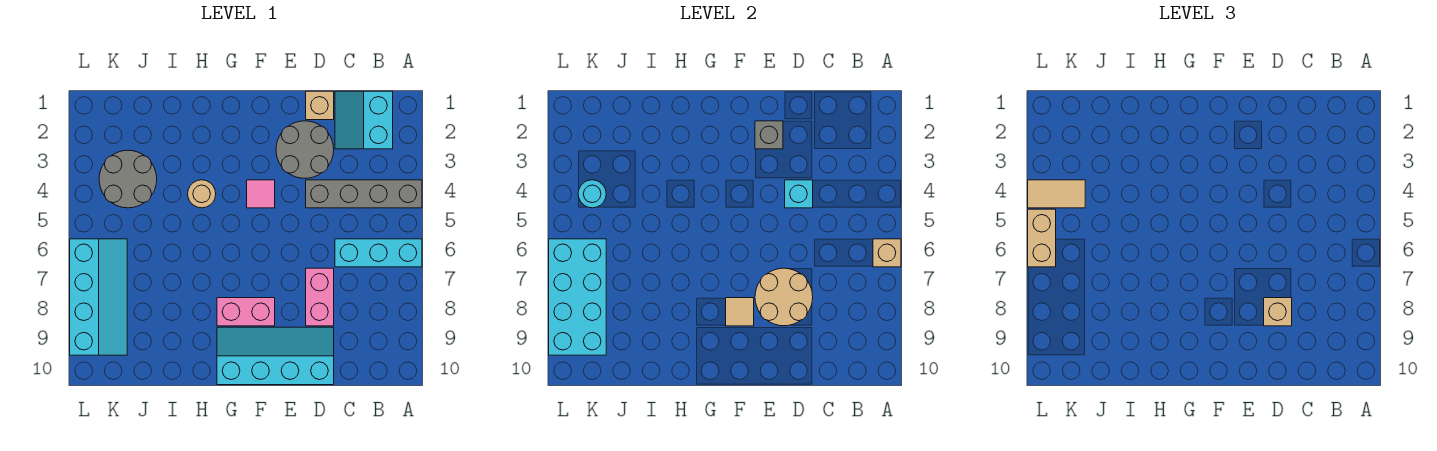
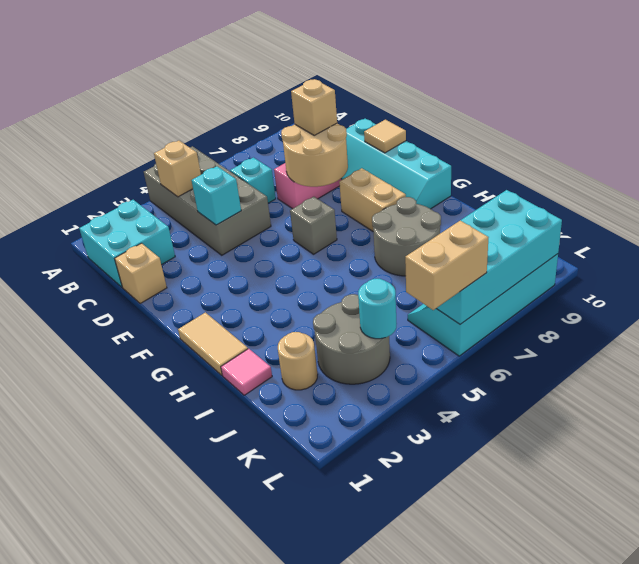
grey 1x4 brick [306,180,422,208] -> grey 2x4 brick [144,146,271,255]
cyan 1x3 brick [335,239,422,267] -> cyan 1x1 brick [230,158,276,203]
tan 1x1 brick [873,239,901,267] -> tan 1x1 brick moved to [154,141,201,197]
cyan 2x2 slope [335,91,393,149] -> cyan 2x2 brick [79,200,175,287]
grey 2x2 round brick [276,121,334,178] -> grey 2x2 round brick moved to [372,197,441,276]
grey 1x1 brick [755,121,783,149] -> grey 1x1 brick moved to [290,197,337,254]
pink 1x1 tile [247,180,275,208] -> pink 1x1 tile moved to [221,349,272,395]
pink 1x2 brick [217,298,275,326] -> tan 1x2 brick [339,168,406,231]
tan 1x1 tile [726,298,754,326] -> tan 1x1 tile moved to [364,120,406,153]
tan 1x1 round brick [188,180,216,208] -> tan 1x1 round brick moved to [278,332,317,390]
tan 1x2 tile [1028,180,1085,208] -> tan 1x2 tile moved to [178,312,248,375]

